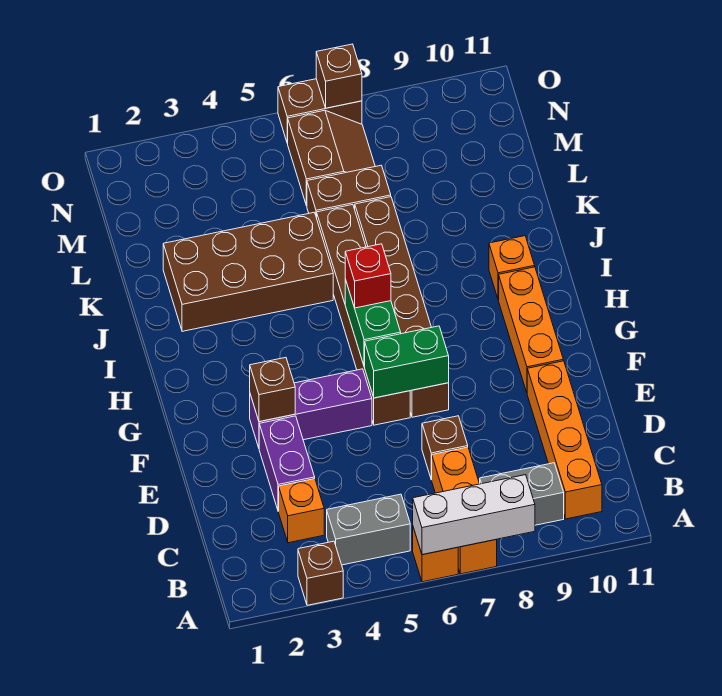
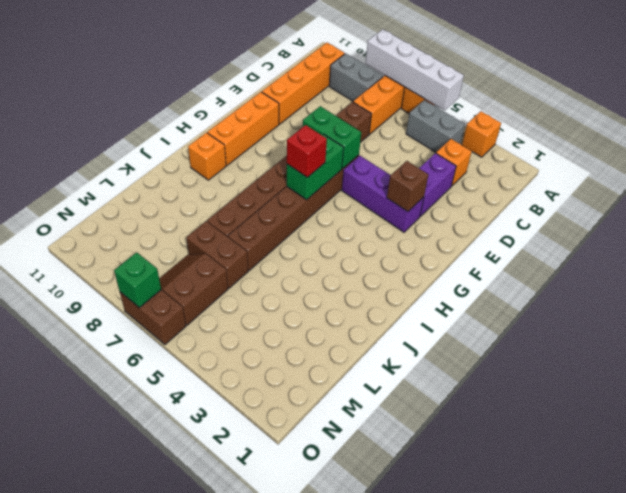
brown 1x1 brick [298,541,343,605] -> orange 1x1 brick [462,111,501,157]
white 1x3 brick [413,475,535,555] -> white 1x4 brick [366,29,464,110]
brown 2x4 brick [163,212,333,331] -> none
brown 1x1 brick [316,44,362,108] -> green 1x1 brick [114,252,161,308]

